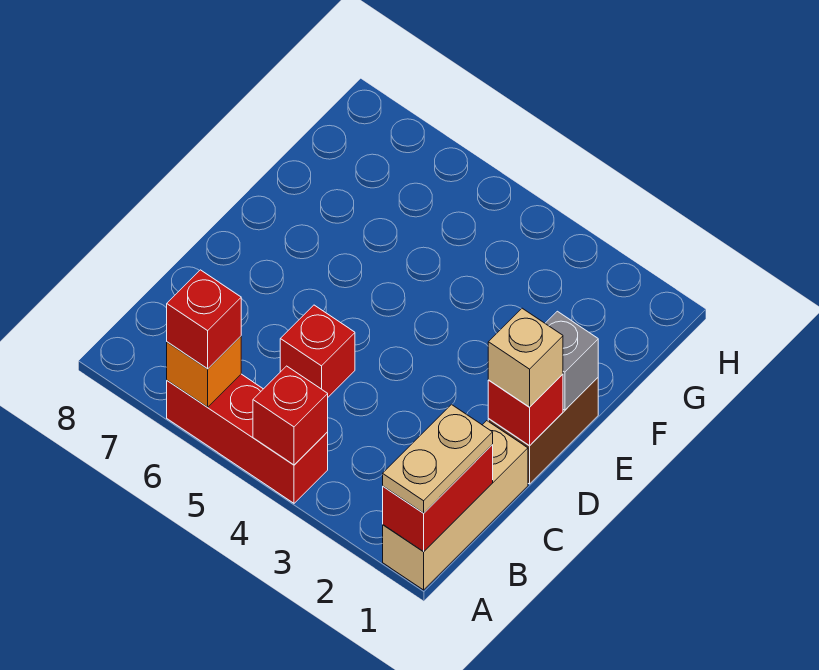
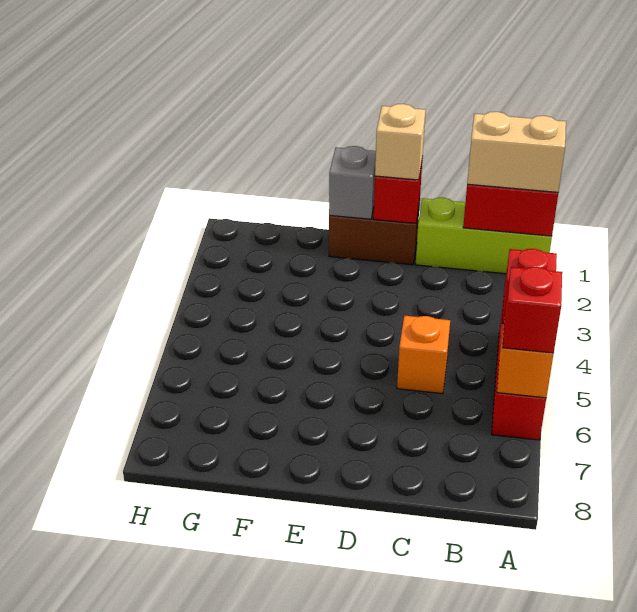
tan 1x3 brick [383,421,528,590] -> lime 1x3 brick [416,197,552,274]
tan 1x2 plate [383,405,493,513] -> tan 1x2 brick [467,112,566,192]
red 1x1 brick [280,305,355,397] -> orange 1x1 brick [397,315,450,394]

